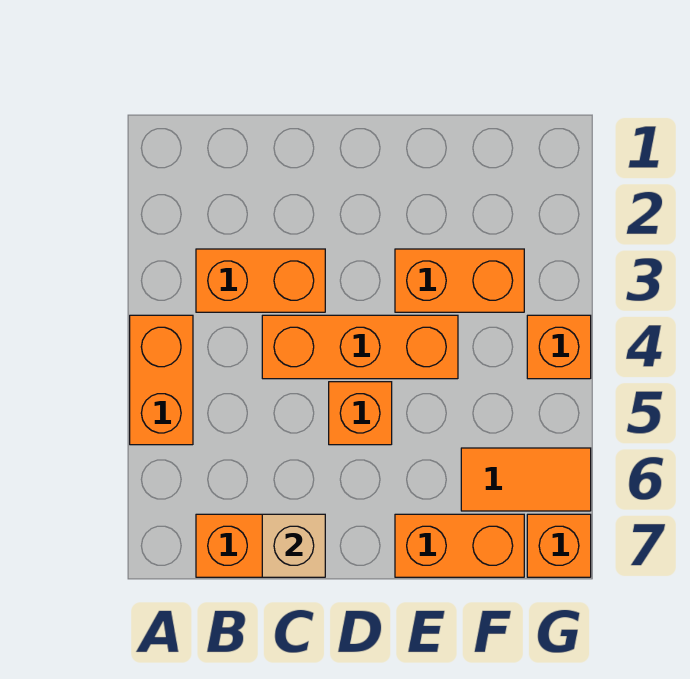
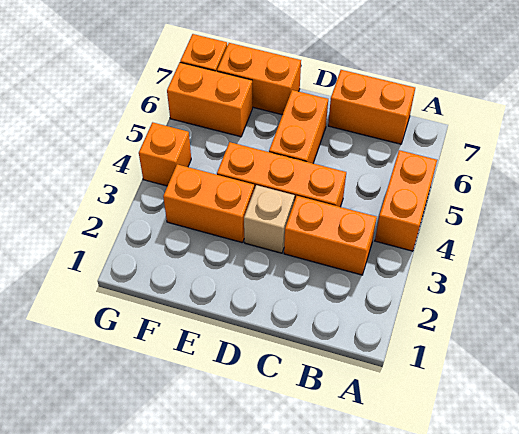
tan 1x1 brick [262,514,325,577] -> tan 1x1 brick moved to [244,185,295,253]
orange 1x1 brick [329,382,392,445] -> orange 1x2 brick [269,90,328,163]
orange 1x2 tile [461,448,591,511] -> orange 1x2 brick [167,63,252,137]

